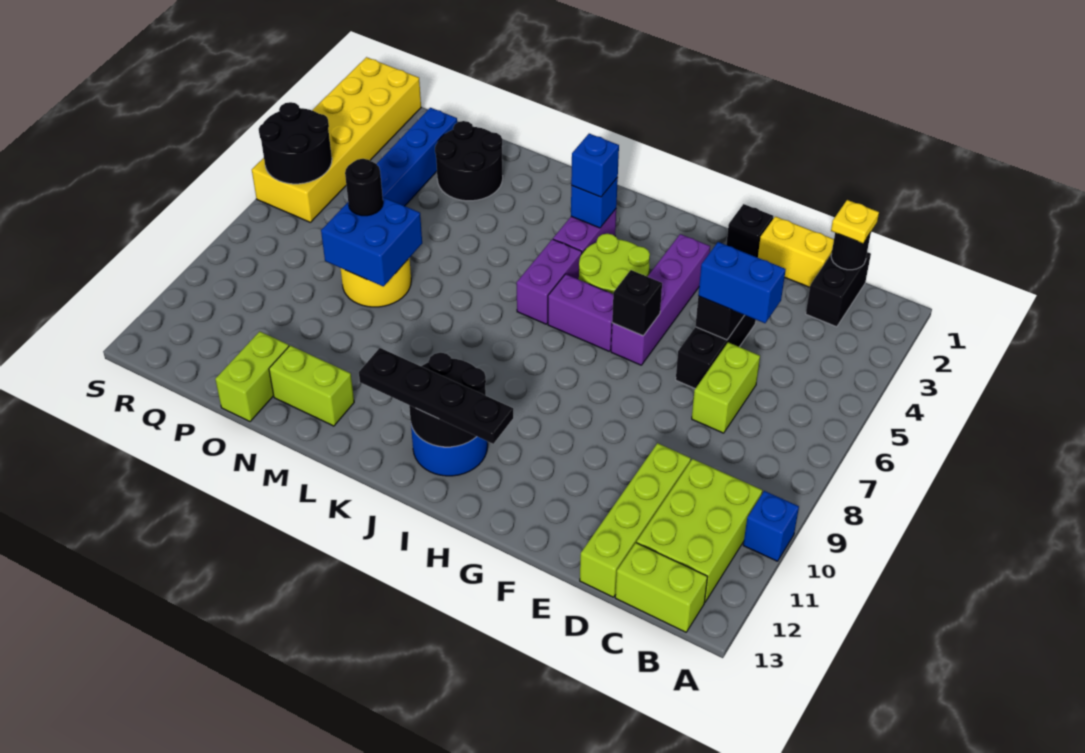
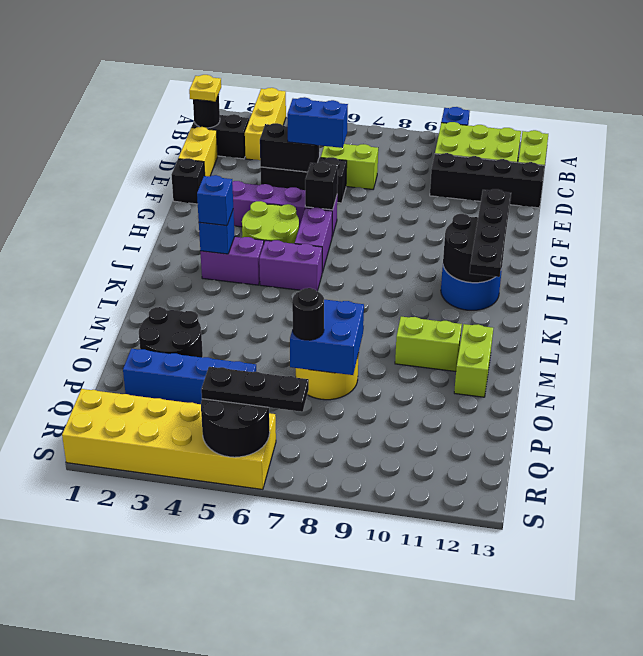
none -> yellow 1x3 brick [245,88,286,160]
blue 1x2 brick [698,242,786,323] -> blue 1x2 brick turned to [287,97,348,148]
lime 1x4 brick [580,443,691,597] -> black 1x4 brick [430,153,545,208]
lime 1x2 brick [215,331,289,422] -> lime 1x2 brick moved to [395,317,462,371]
none -> black 1x3 plate [201,367,309,412]

